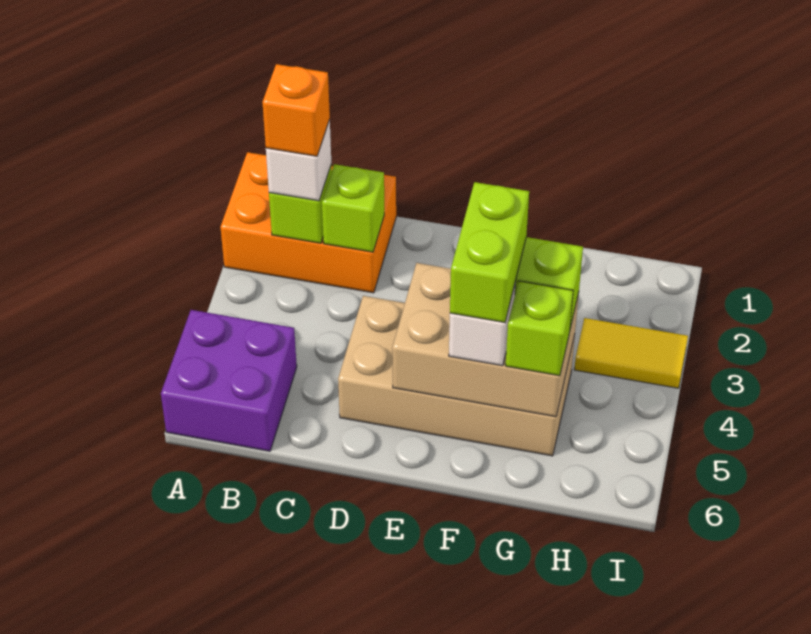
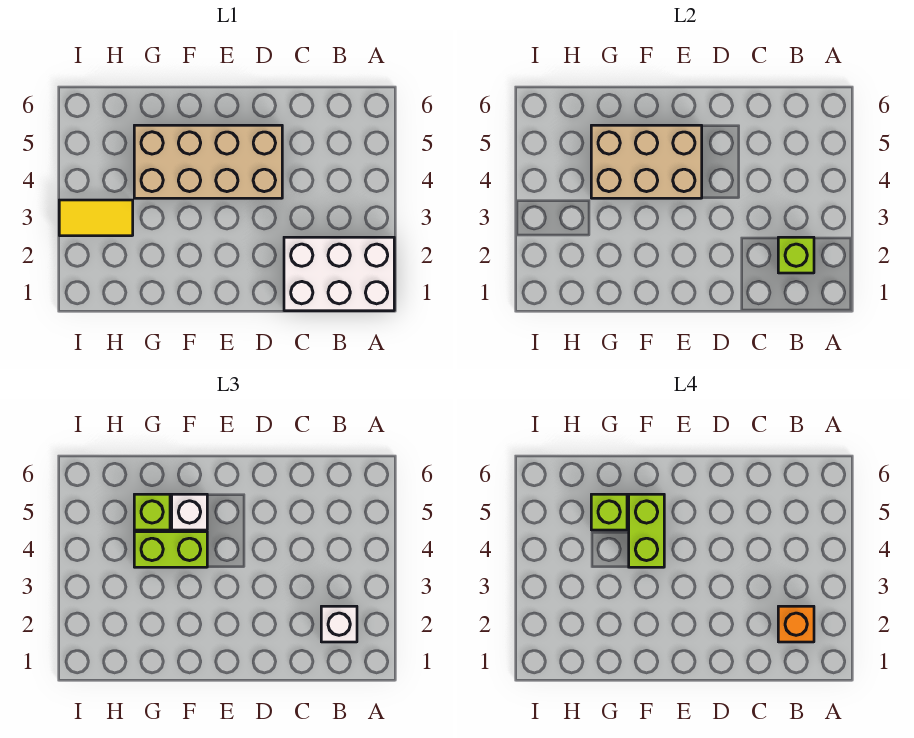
orange 2x3 brick [220,152,396,293] -> white 2x3 brick [284,237,394,311]
purple 2x2 brick [161,310,297,451] -> none
lime 1x1 brick [322,164,384,252] -> lime 1x1 brick moved to [591,494,627,530]

